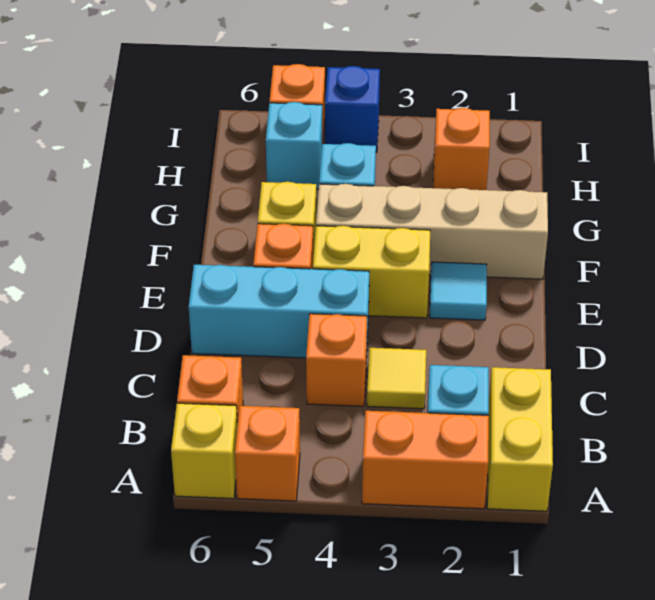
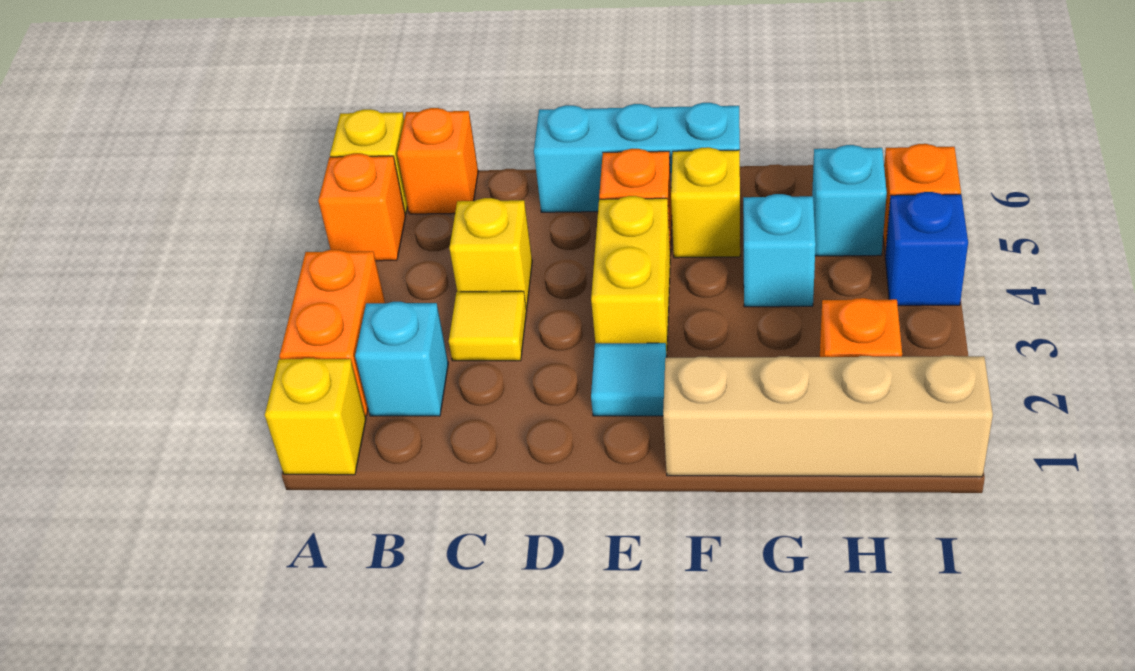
yellow 1x2 brick [487,367,553,511] -> yellow 1x1 brick [265,358,366,475]
orange 1x1 brick [306,314,367,406] -> yellow 1x1 brick [449,198,532,308]
cyan 1x3 brick [189,265,369,358] -> cyan 1x3 brick turned to [534,103,740,212]
tan 1x4 brick [316,184,548,279] -> tan 1x4 brick turned to [663,356,993,477]

